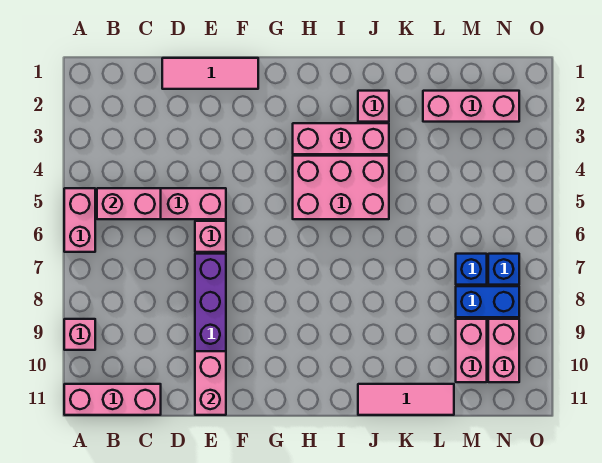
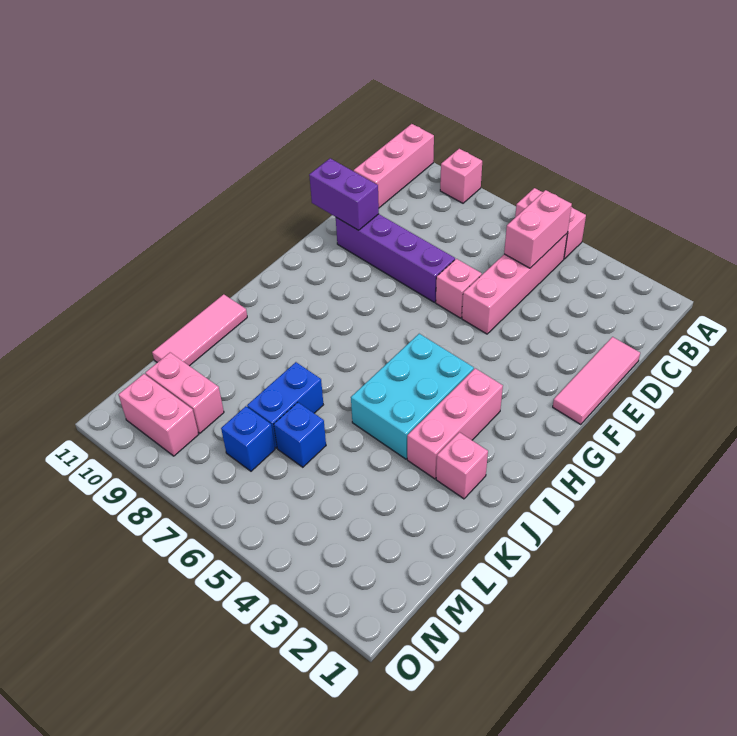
pink 1x2 brick [195,351,226,415] -> purple 1x2 brick [309,158,379,230]
pink 2x3 brick [293,156,389,219] -> cyan 2x3 brick [351,334,474,459]
pink 1x3 brick [423,91,519,122] -> none
blue 1x2 brick [456,286,519,317] -> blue 1x2 brick moved to [247,362,323,448]
blue 1x1 brick [488,254,519,285] -> blue 1x1 brick moved to [274,402,326,467]

